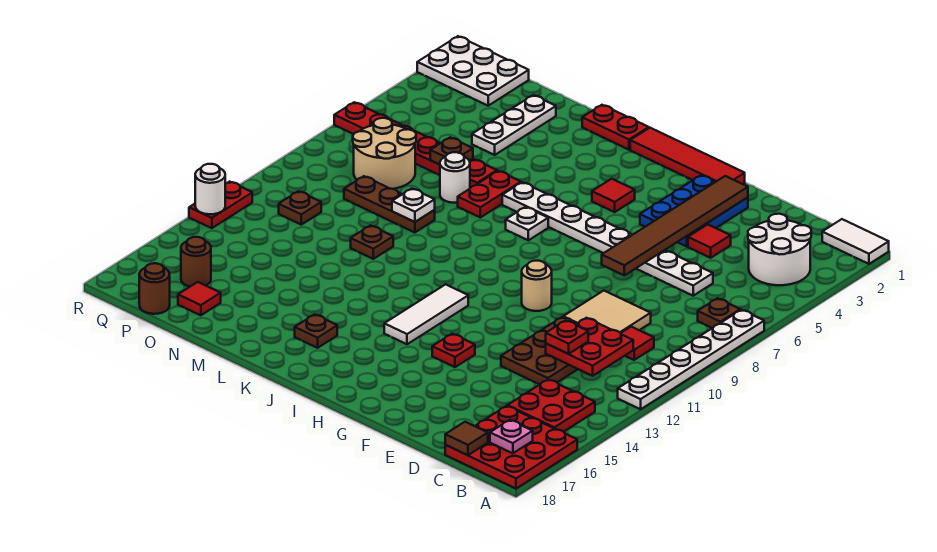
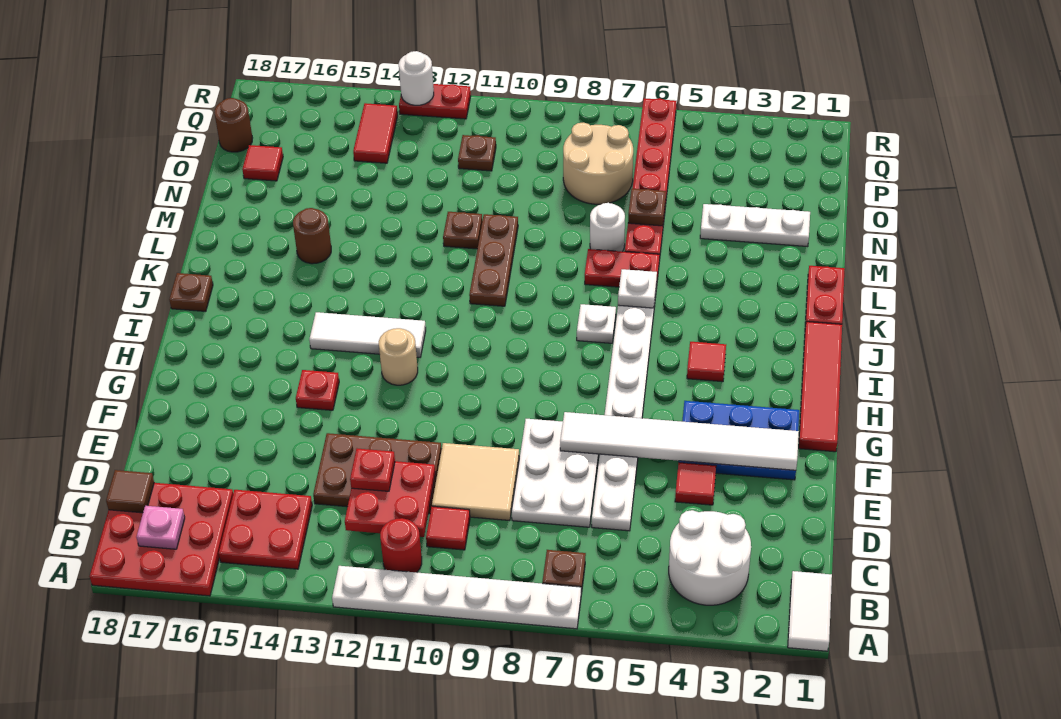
none -> red 1x1 round brick [380,518,422,572]
brown 1x6 tile [602,176,748,275] -> white 1x6 tile [560,412,799,470]
tan 1x1 round brick [522,261,552,311] -> tan 1x1 round brick moved to [379,328,418,385]
brown 1x1 plate [295,314,337,348] -> brown 1x1 plate moved to [169,273,213,311]
brown 1x3 plate [344,176,435,233] -> brown 1x3 plate moved to [469,214,518,306]
white 1x1 plate [392,189,435,222] -> white 1x1 plate moved to [618,269,657,308]
white 2x3 plate [417,36,529,106] -> white 2x3 plate moved to [512,419,599,527]
none -> red 1x2 tile [353,103,398,163]
brown 1x1 round brick [181,237,211,287] -> brown 1x1 round brick moved to [293,208,331,264]

